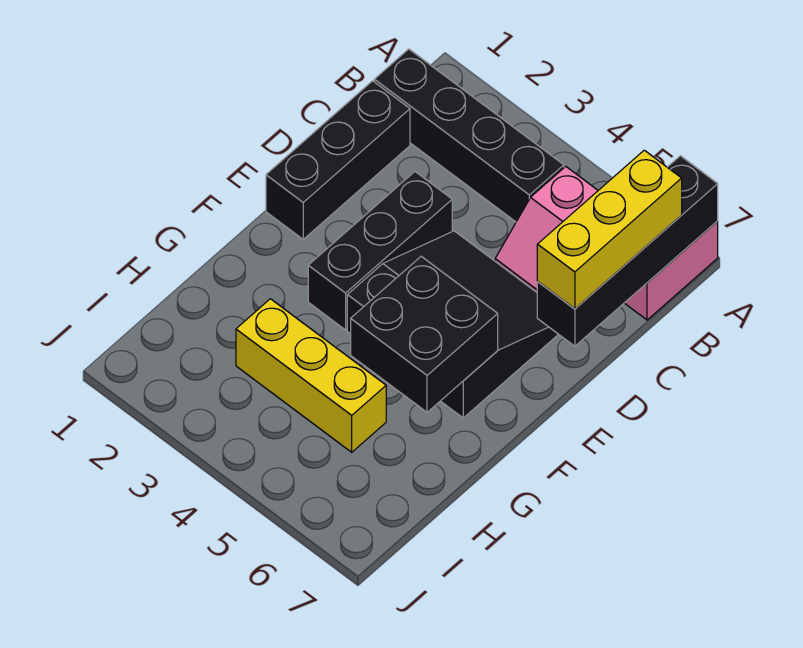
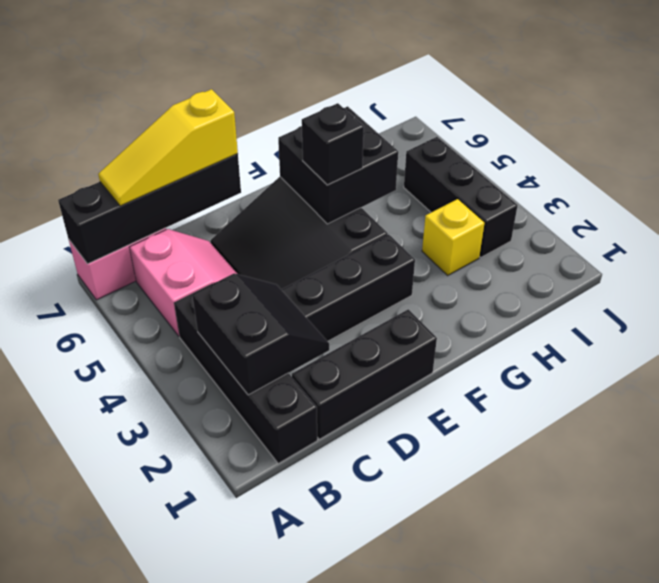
none -> black 2x2 slope [192,273,329,395]
yellow 1x3 brick [537,150,682,309] -> yellow 1x3 slope [98,89,238,206]
none -> black 1x1 brick [302,103,364,185]
yellow 1x3 brick [236,299,386,452] -> yellow 1x1 brick [422,199,484,275]
none -> black 1x3 brick [404,137,518,257]

